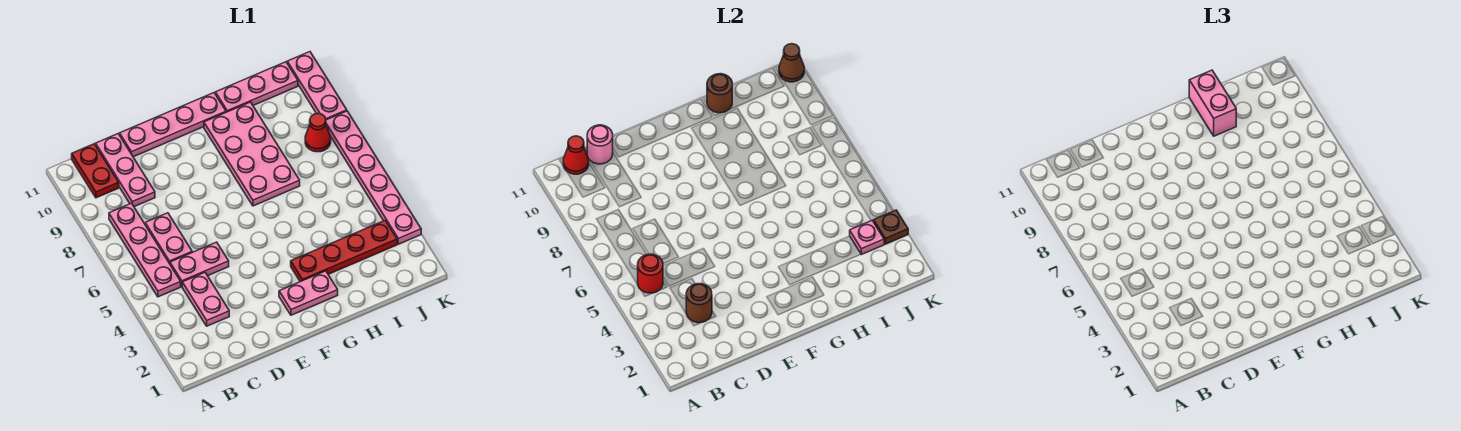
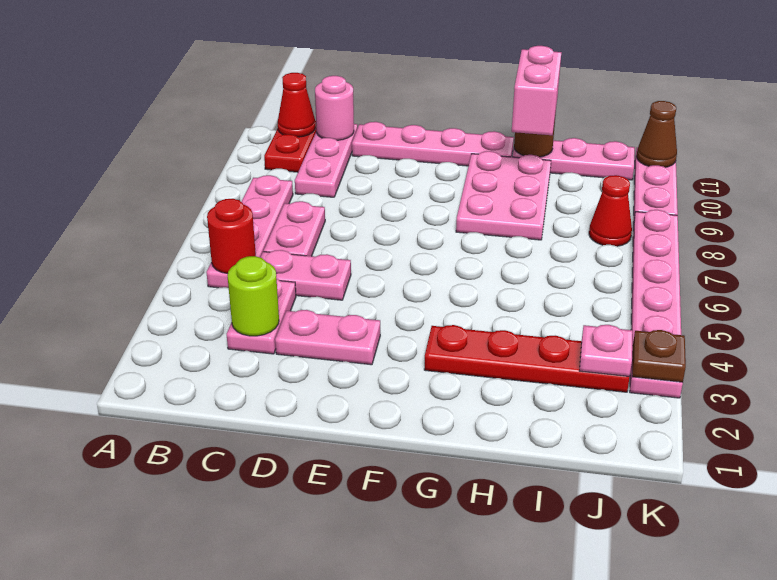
brown 1x1 round brick [686,284,712,323] -> lime 1x1 round brick [227,256,279,336]
pink 1x2 plate [279,271,338,315] -> pink 1x2 plate moved to [275,310,380,365]
pink 2x4 plate [204,102,300,206] -> pink 2x3 plate [456,151,551,240]

